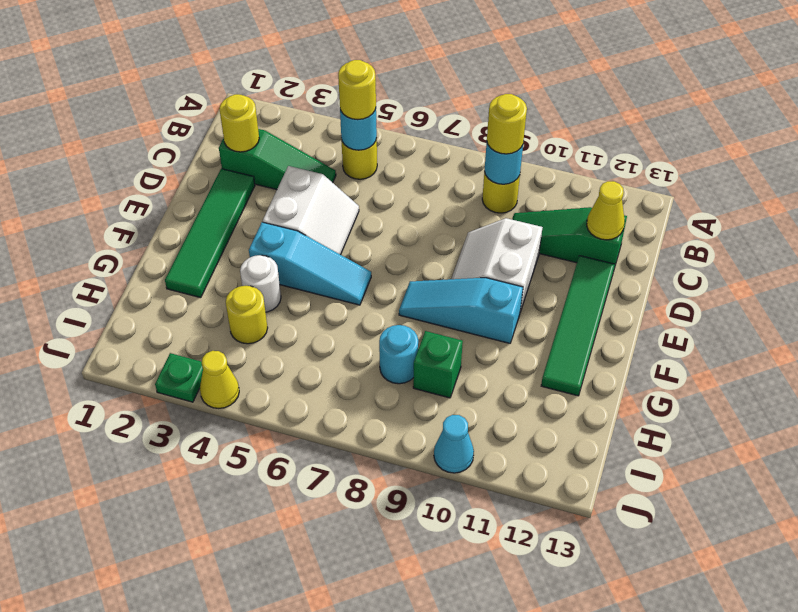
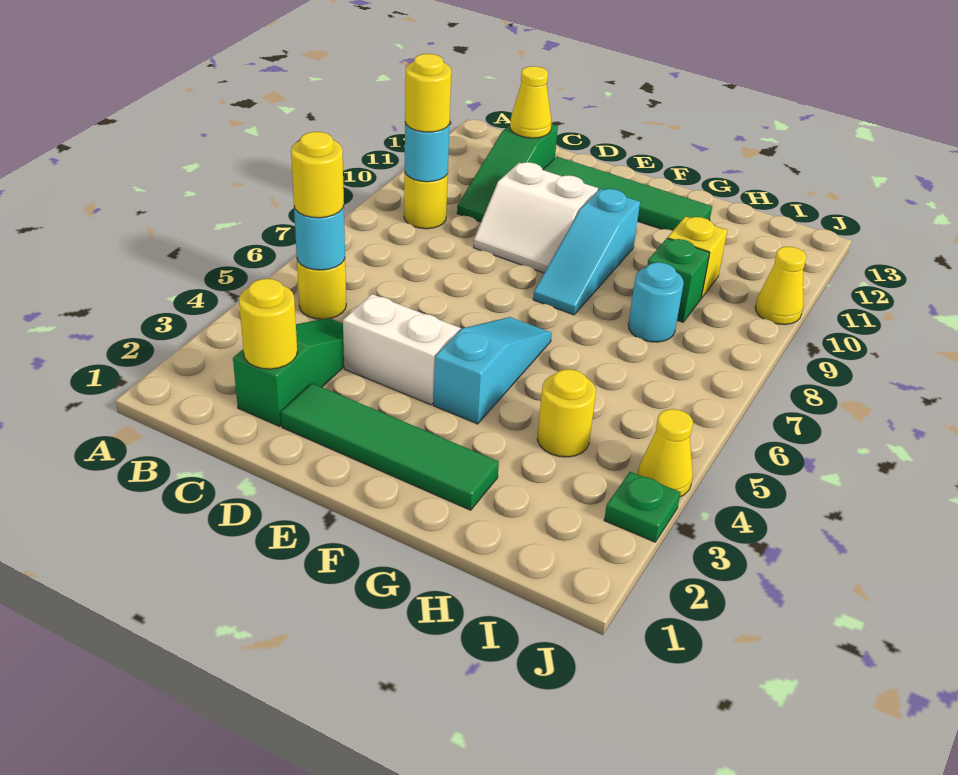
white 1x1 round brick [240,255,281,312] -> none
none -> yellow 1x1 brick [668,216,727,298]
cyan 1x1 cone [434,415,474,473] -> yellow 1x1 cone [755,247,807,325]

